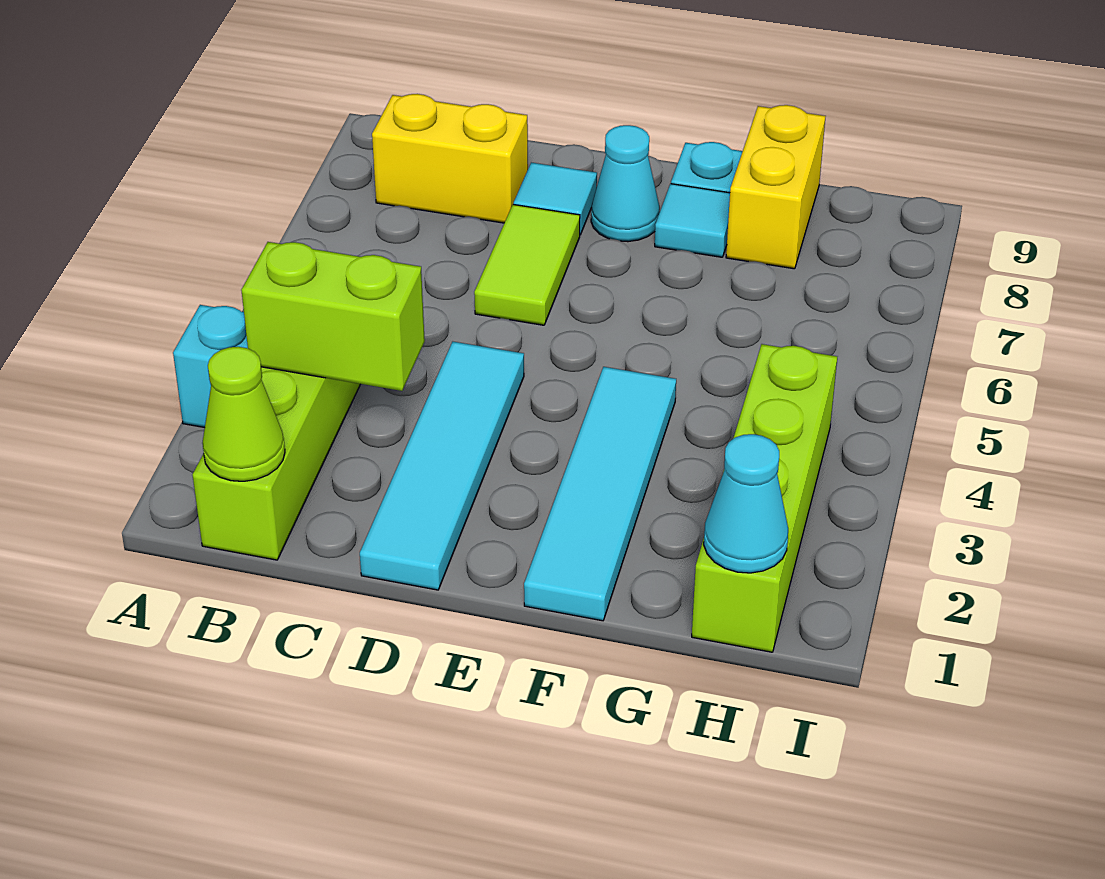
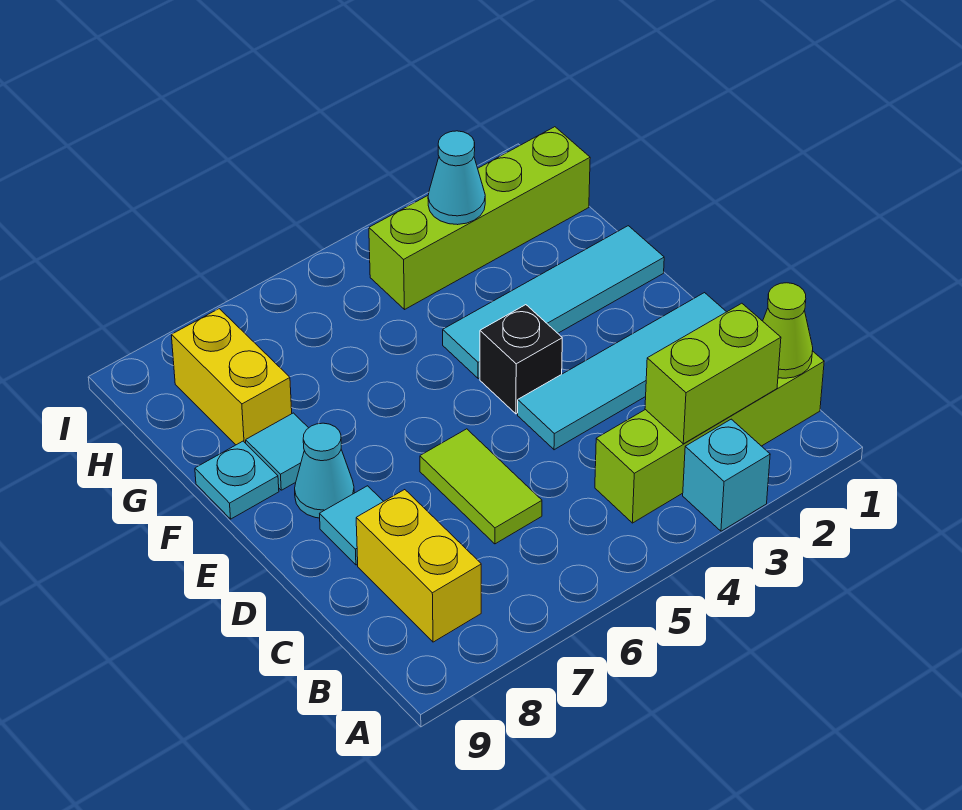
lime 1x2 brick [241,242,425,391] -> lime 1x2 brick turned to [645,303,781,444]
lime 1x2 tile [474,204,580,325] -> lime 1x2 tile turned to [420,429,542,544]
none -> black 1x1 brick [480,305,562,414]
yellow 1x2 brick [726,105,826,269] -> yellow 1x2 brick turned to [171,309,292,445]
cyan 1x1 cone [704,434,788,573] -> cyan 1x1 cone moved to [428,131,485,225]

